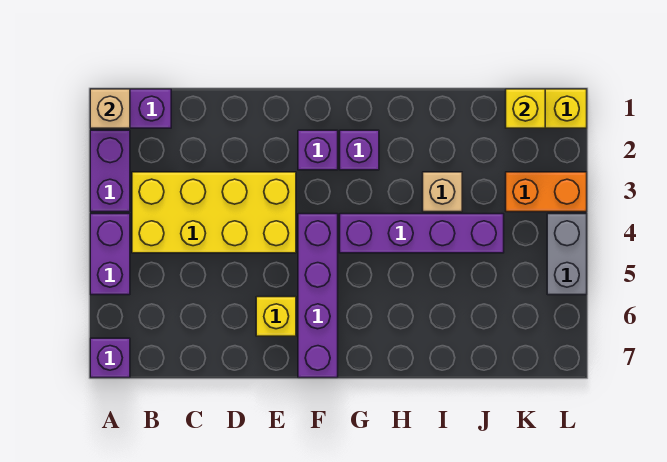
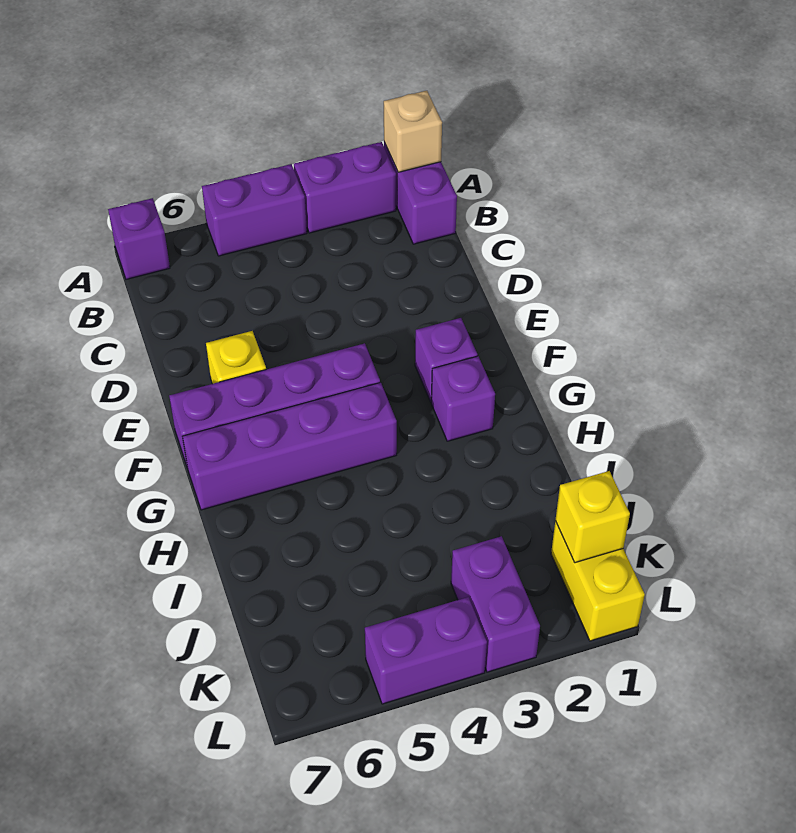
yellow 2x4 brick [132,172,296,253] -> none
purple 1x4 brick [340,214,504,253] -> purple 1x4 brick turned to [182,382,397,510]
tan 1x1 brick [423,172,462,212] -> none
orange 1x2 brick [506,172,587,212] -> purple 1x2 brick [451,536,540,672]
grey 1x2 brick [547,214,587,295] -> purple 1x2 brick [365,597,487,704]

